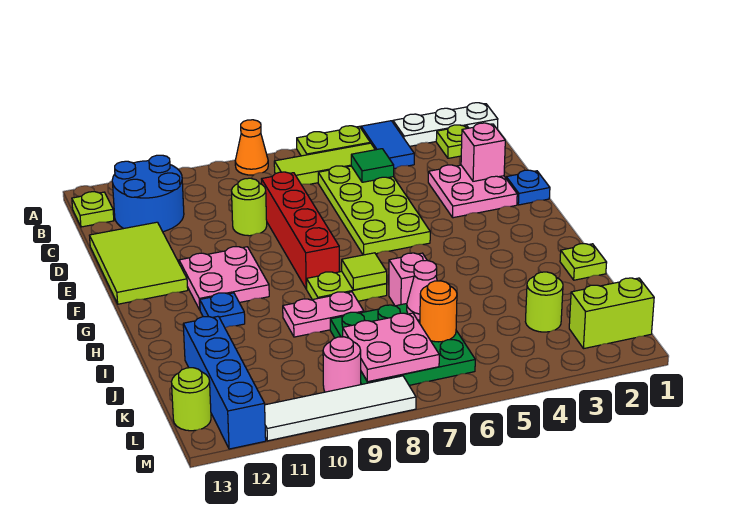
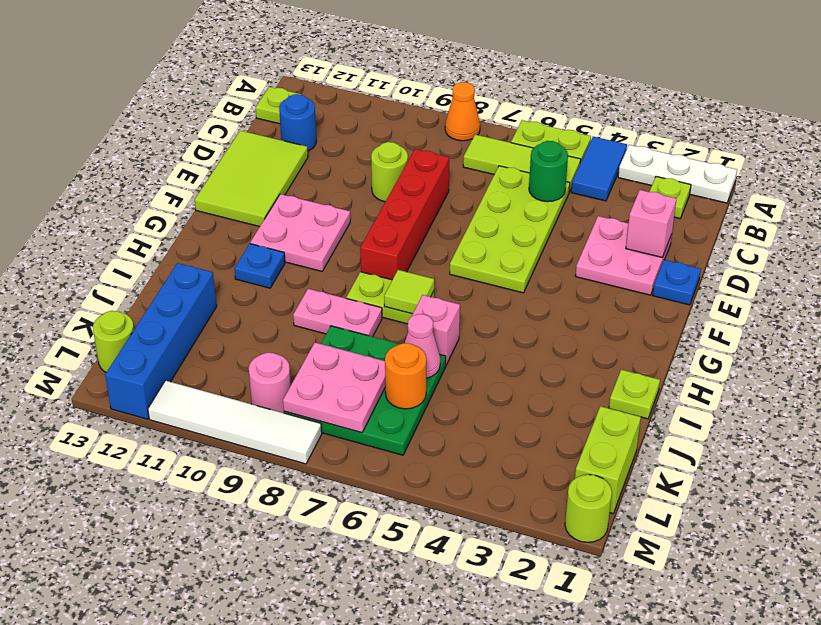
blue 2x2 round brick [112,155,184,232] -> blue 1x1 round brick [279,94,316,151]
green 1x1 tile [351,149,394,182] -> green 1x1 round brick [529,141,568,202]
lime 1x1 round brick [525,272,563,332] -> lime 1x1 round brick moved to [565,475,612,542]
lime 1x2 brick [569,278,654,349] -> lime 1x2 brick turned to [575,406,641,513]

